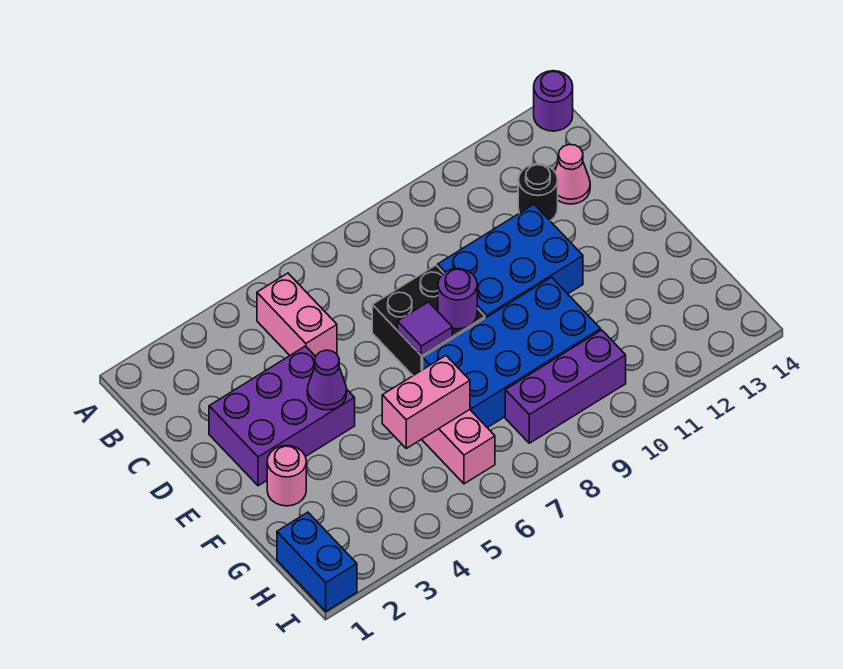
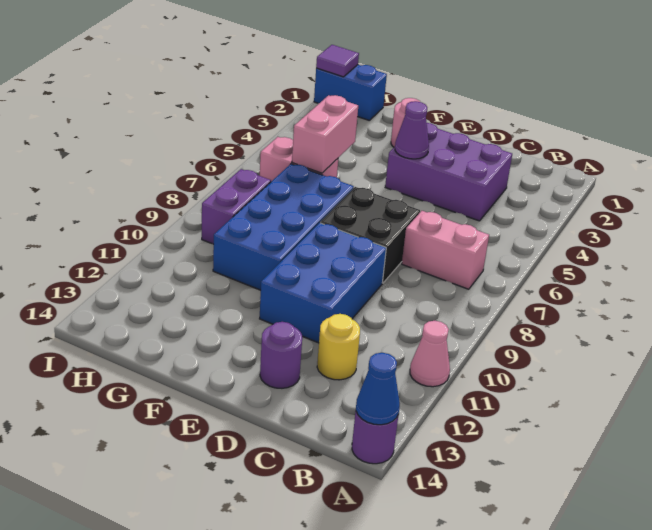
none -> blue 1x1 cone [356,353,400,425]
pink 1x2 brick [257,273,337,356] -> pink 1x2 brick moved to [402,211,489,289]
black 1x1 round brick [518,164,558,221] -> yellow 1x1 round brick [317,314,360,380]
pink 1x1 cone [555,145,590,204] -> pink 1x1 cone moved to [410,321,450,387]
purple 2x3 brick [209,346,355,486] -> purple 2x3 brick turned to [385,123,512,221]
purple 1x1 tile [398,302,452,356] -> purple 1x1 tile moved to [316,45,359,77]
purple 1x1 round brick [438,269,477,329] -> purple 1x1 round brick moved to [260,322,302,388]
purple 1x3 brick [505,330,626,443] -> purple 1x2 brick [202,169,271,244]

